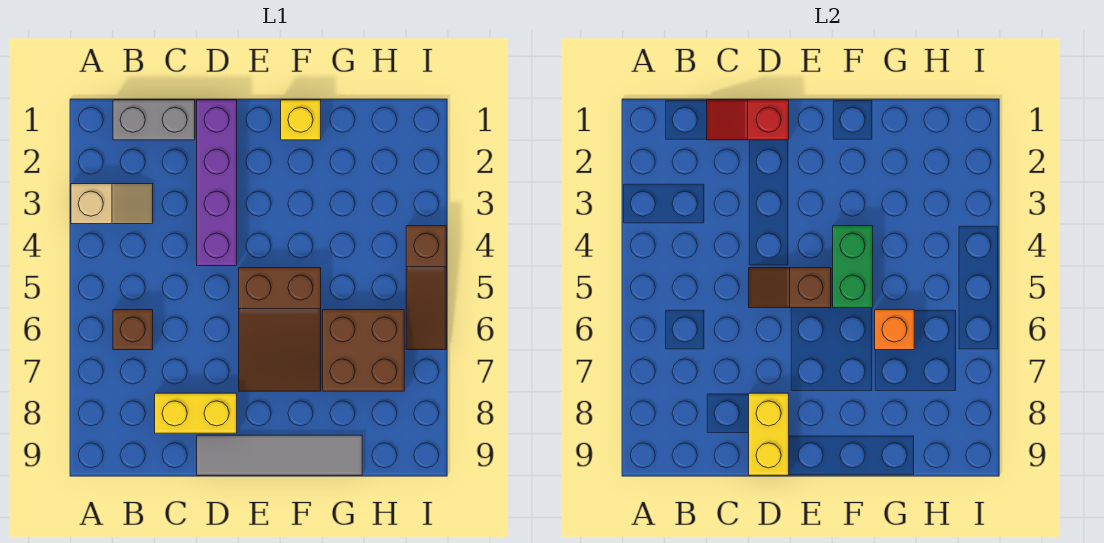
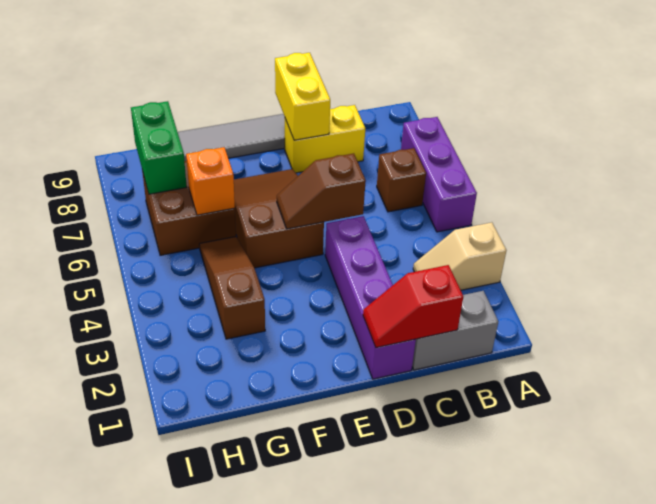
none -> purple 1x3 brick [401,117,477,232]
red 1x2 slope [707,100,789,140] -> red 1x2 slope turned to [363,265,463,348]
brown 1x2 slope [749,268,831,308] -> brown 1x2 slope turned to [277,153,366,229]
yellow 1x1 brick [281,100,321,140] -> none
green 1x2 brick [833,226,873,308] -> green 1x2 brick moved to [131,101,187,194]
brown 1x3 slope [406,226,446,350] -> brown 1x3 slope moved to [199,237,265,339]

